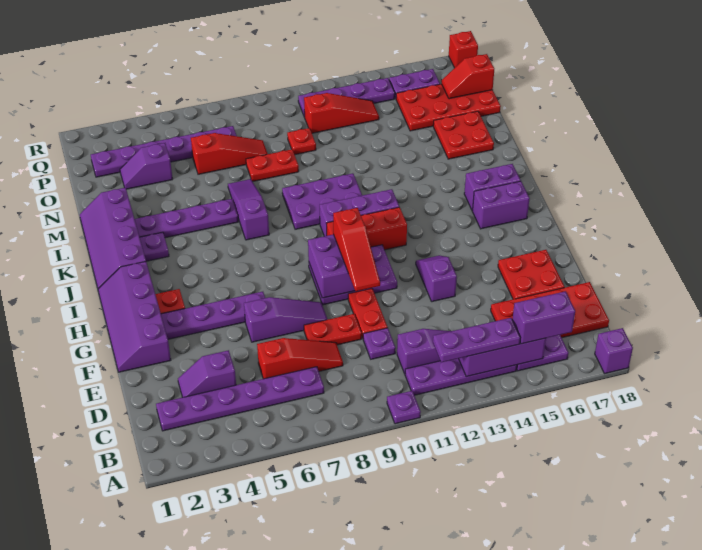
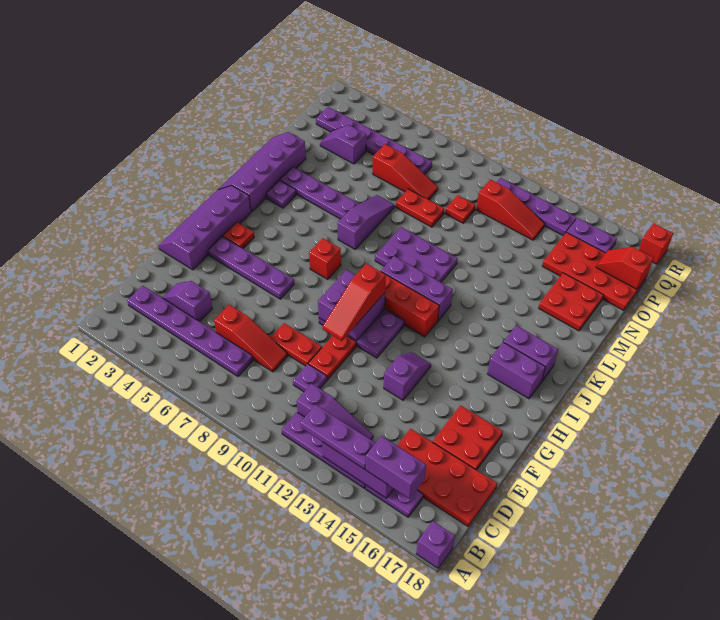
purple 1x1 plate [387,391,421,424] -> none
purple 1x3 slope [244,297,328,342] -> none
none -> red 1x1 brick [309,238,341,279]

